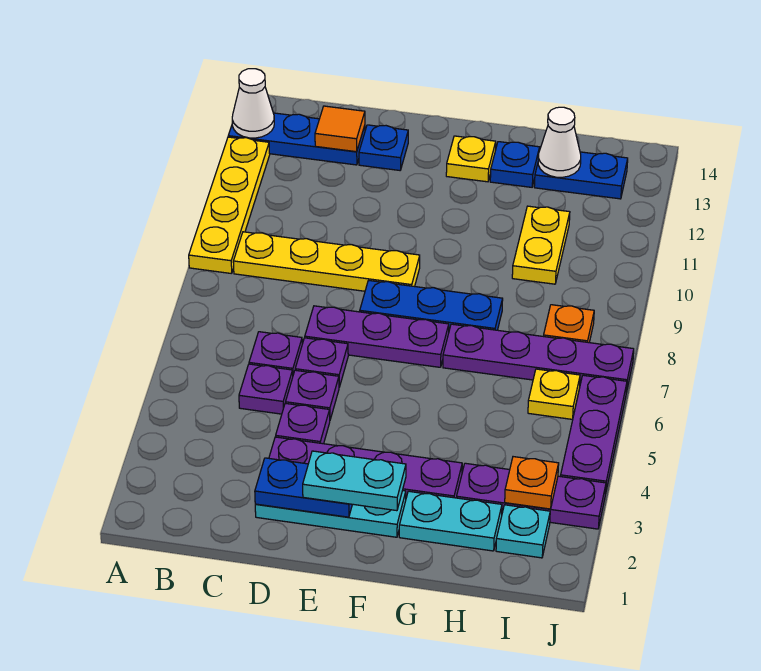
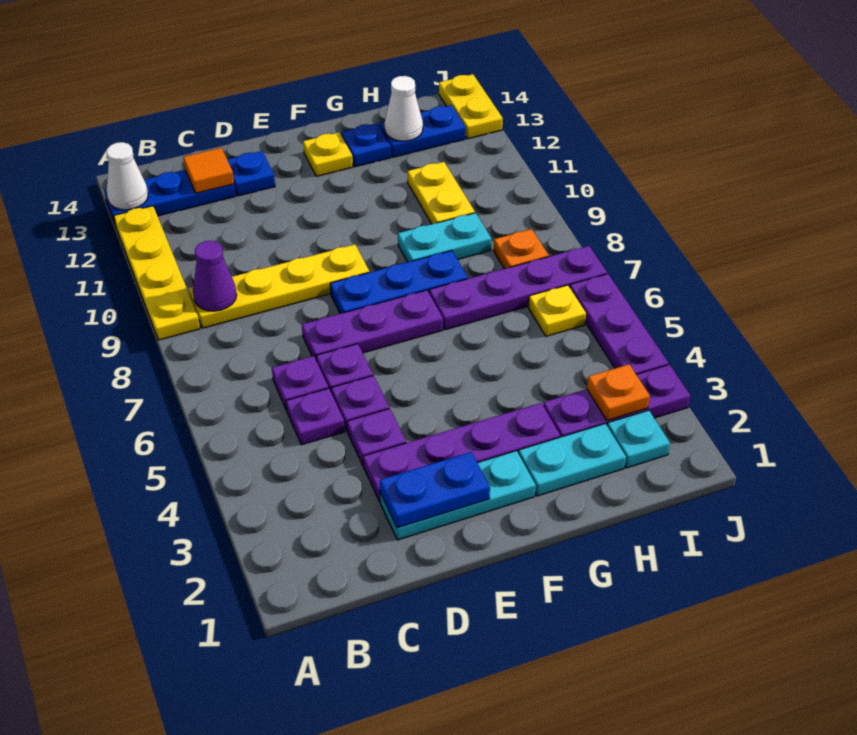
none -> purple 1x1 cone [193,241,237,311]
cyan 1x2 plate [303,451,406,511] -> cyan 1x2 plate moved to [398,213,491,262]
none -> yellow 1x2 plate [439,74,503,139]

